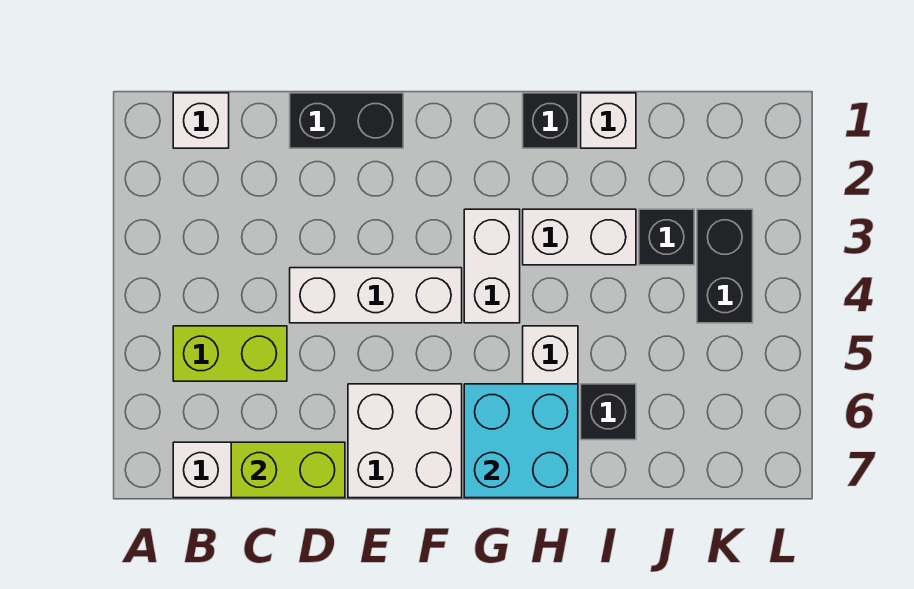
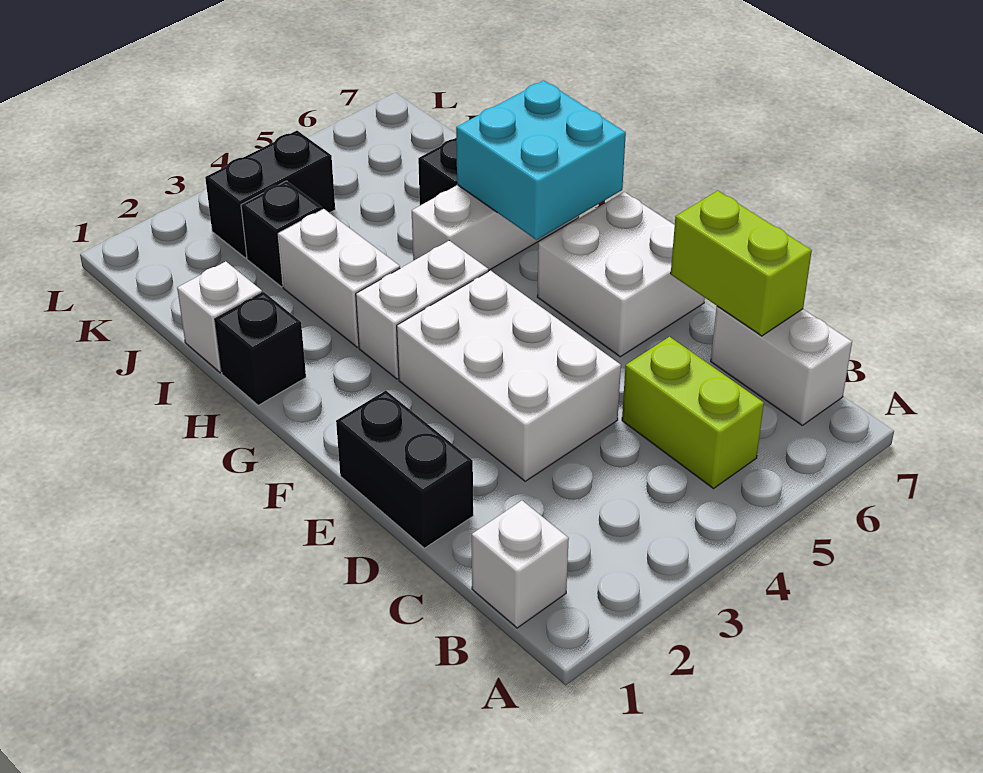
white 1x3 brick [290,268,462,323] -> white 2x3 brick [397,271,621,481]

